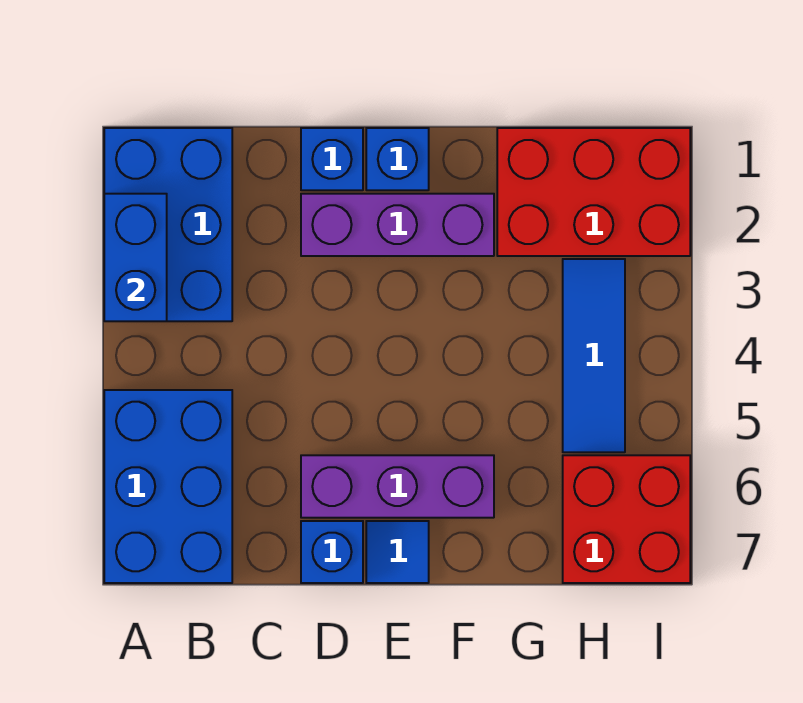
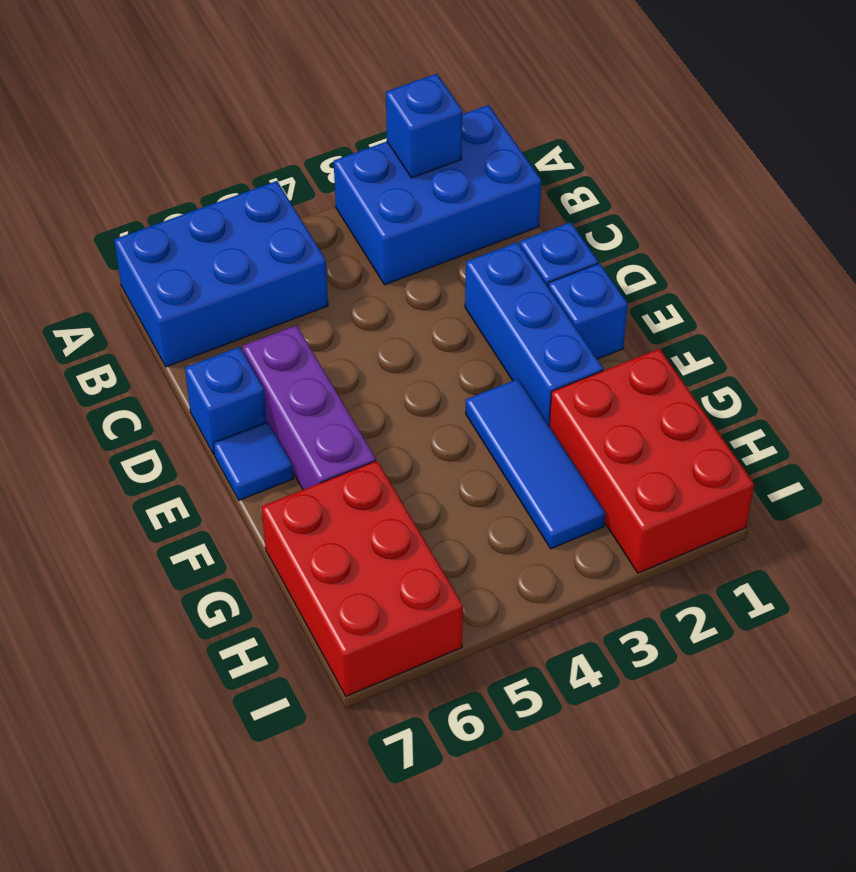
blue 1x2 brick [104,194,167,321] -> blue 1x1 brick [386,74,463,178]
purple 1x3 brick [301,194,494,256] -> blue 1x3 brick [465,242,603,425]
blue 1x3 tile [563,259,625,452] -> blue 1x3 tile turned to [466,379,605,549]
red 2x2 brick [563,455,690,583] -> red 2x3 brick [262,461,463,696]

